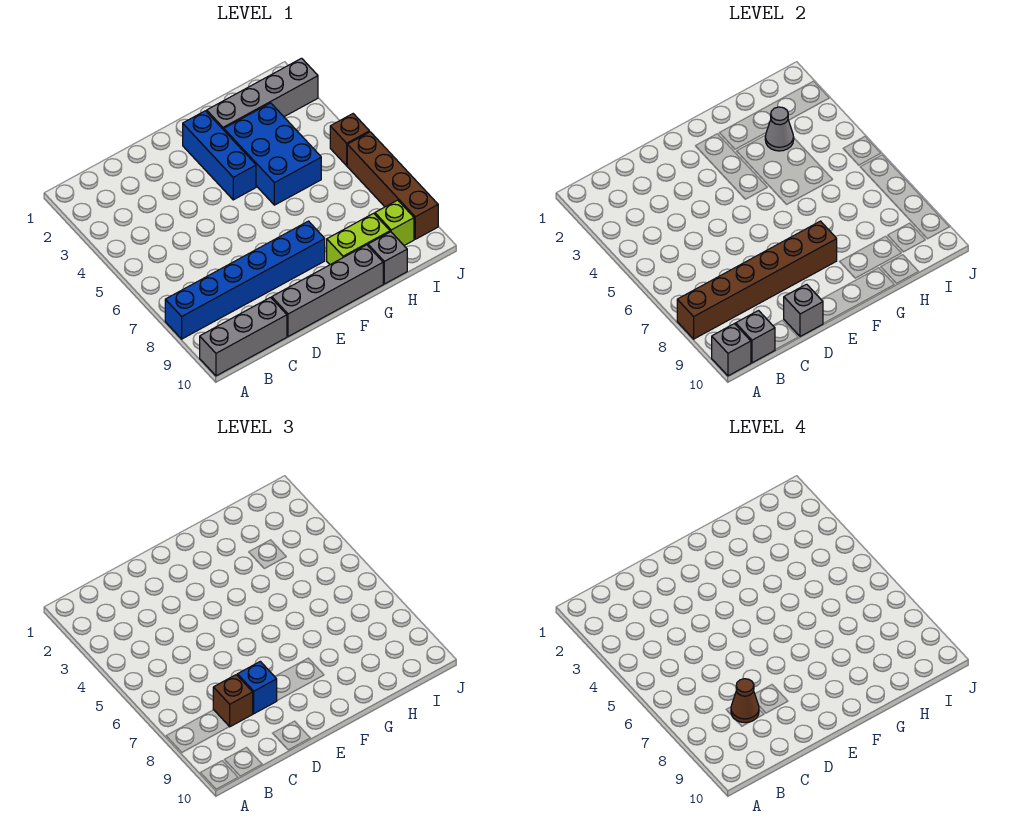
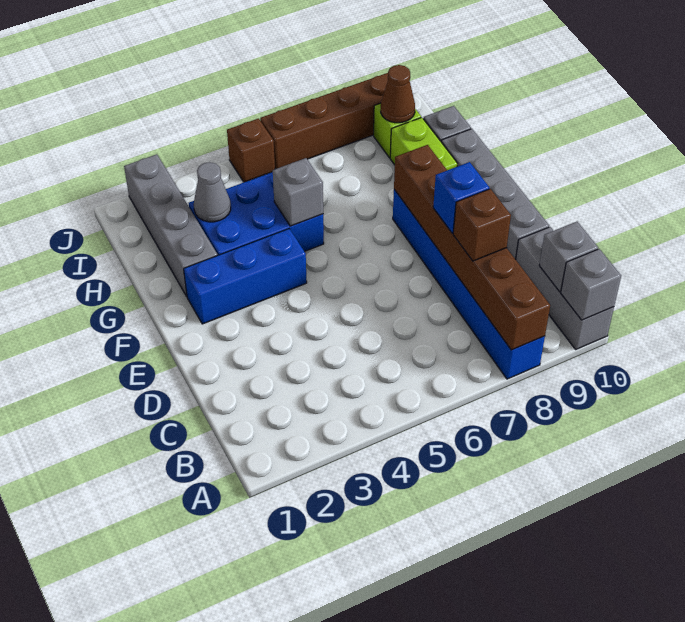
brown 1x1 cone [731,679,759,723] -> brown 1x1 cone moved to [381,65,415,123]
grey 1x1 brick [784,284,823,337] -> grey 1x1 brick moved to [273,158,323,226]

